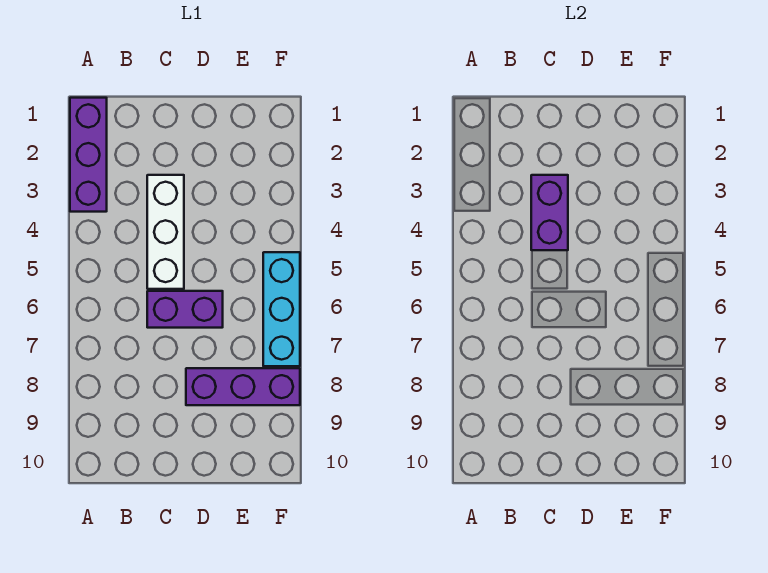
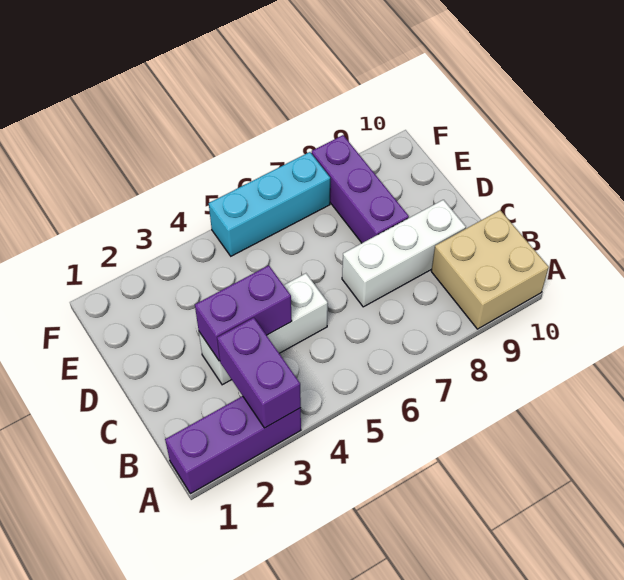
none -> tan 2x2 brick [431,210,549,329]
purple 1x2 brick [147,291,223,328] -> purple 1x2 brick moved to [217,318,301,428]
none -> white 1x3 brick [342,200,466,307]

